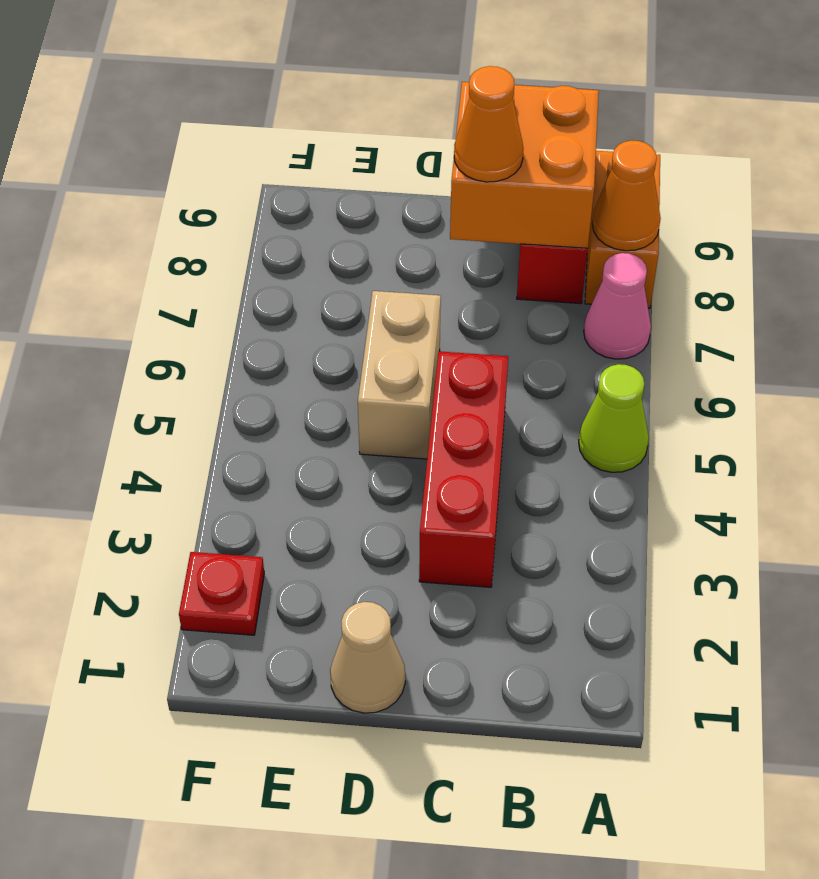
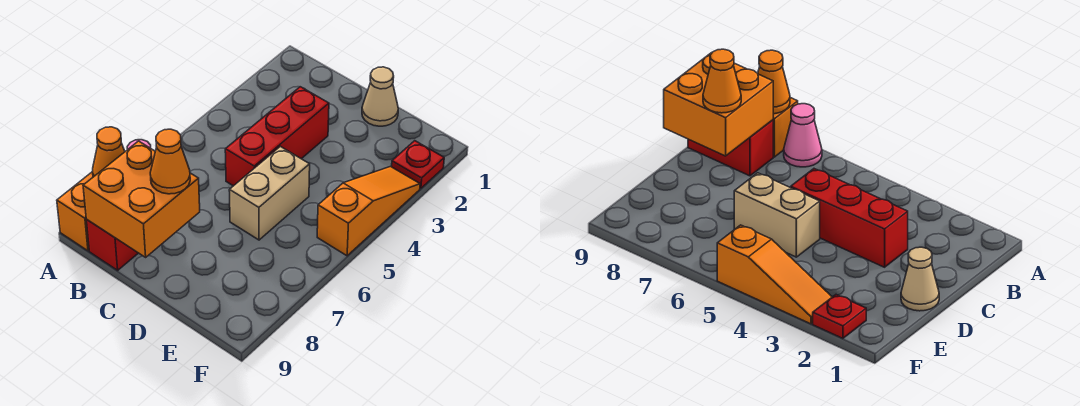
lime 1x1 cone [579,364,649,472] -> none
none -> orange 1x3 slope [317,167,420,256]

